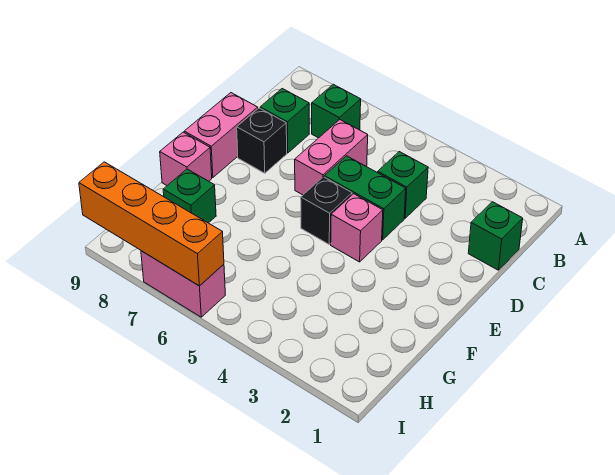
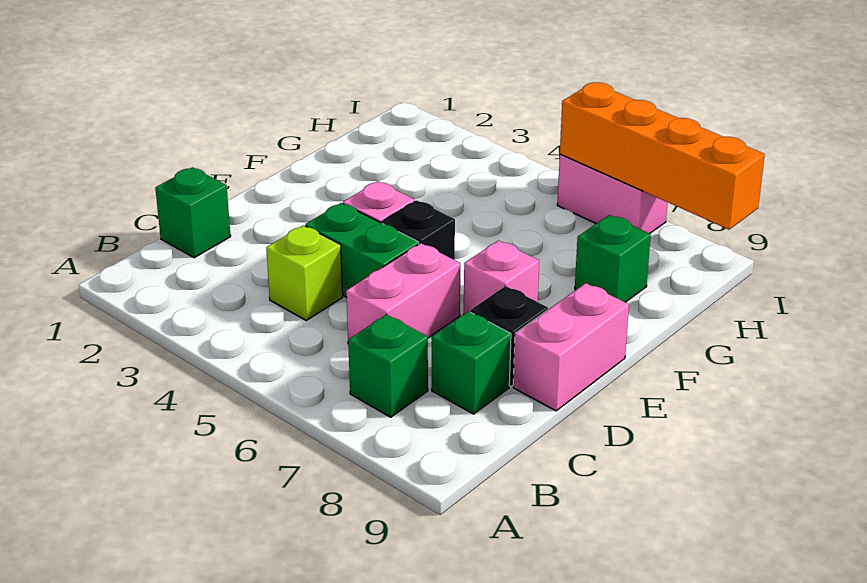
green 1x1 brick [377,152,428,218] -> lime 1x1 brick [266,225,343,320]
pink 1x1 brick [160,132,212,185] -> pink 1x1 brick moved to [464,241,539,314]

